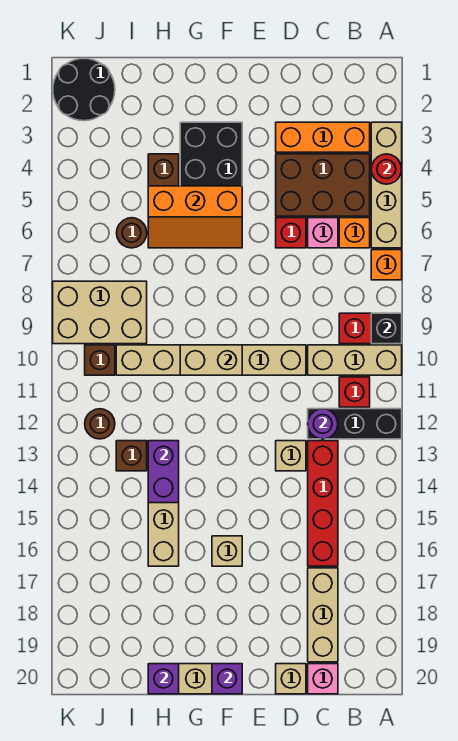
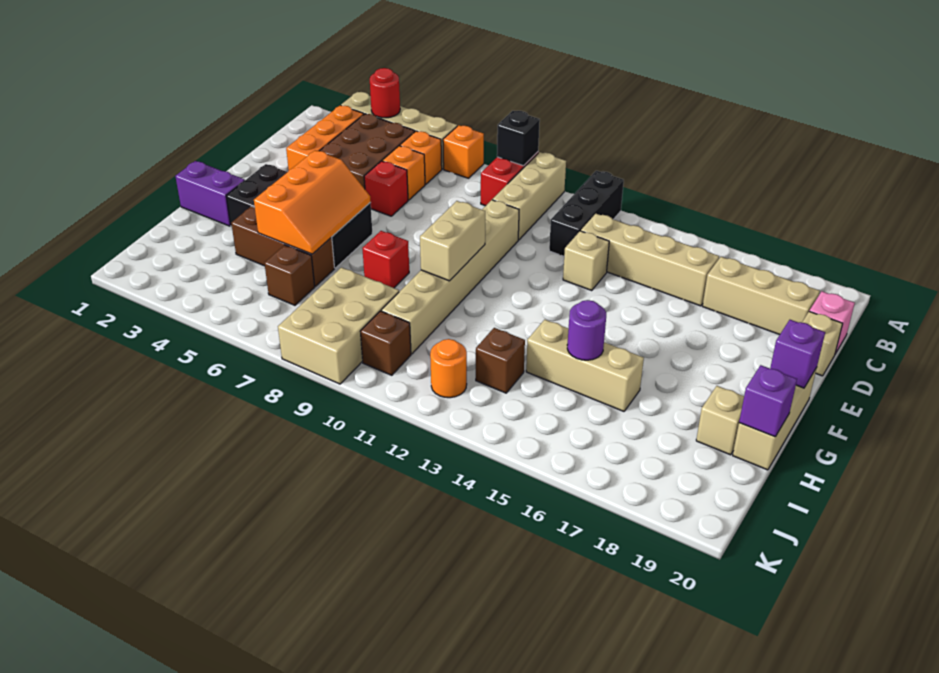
red 1x1 brick [339,377,370,407] -> red 1x1 brick moved to [362,231,409,288]
pink 1x1 brick [308,218,338,248] -> orange 1x1 brick [382,146,425,200]
purple 1x1 round brick [308,409,338,439] -> purple 1x1 round brick moved to [567,300,606,360]
red 1x4 brick [308,441,338,566] -> tan 1x4 brick [581,214,719,306]
tan 1x1 brick [212,536,242,566] -> tan 1x1 brick moved to [696,386,744,455]
purple 1x2 brick [148,441,179,503] -> purple 1x2 brick moved to [175,161,245,226]
brown 1x1 round brick [117,218,147,248] -> brown 1x1 brick [264,245,315,305]
black 2x2 round brick [53,59,115,121] -> none
brown 1x1 round brick [85,409,115,439] -> orange 1x1 round brick [430,339,467,398]

